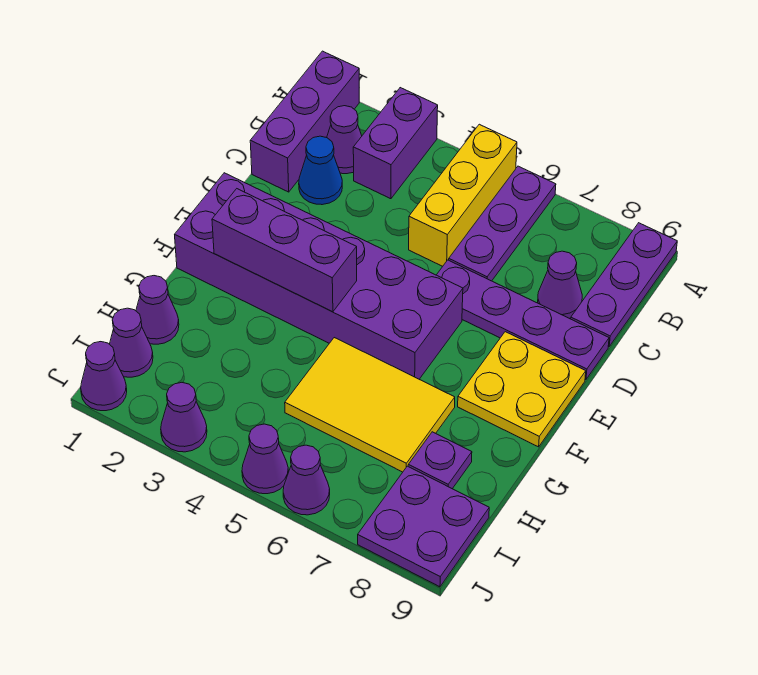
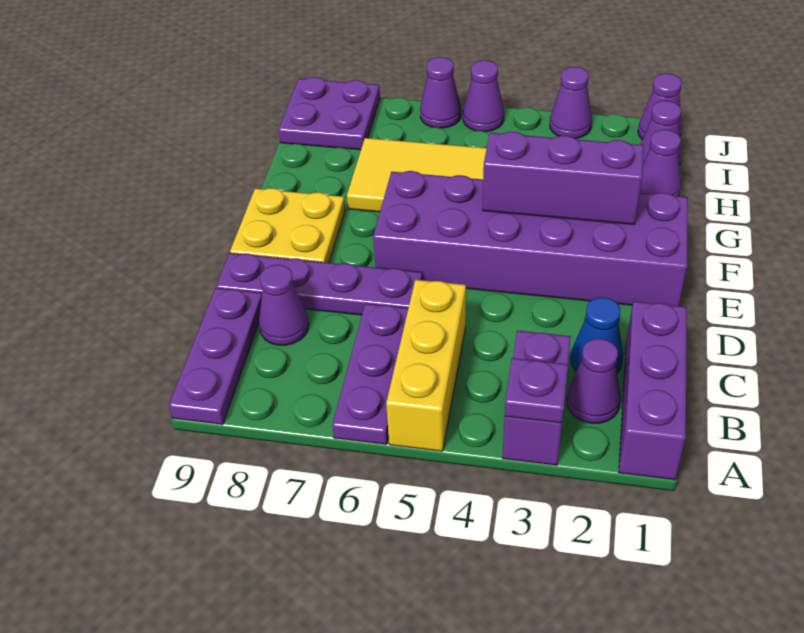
purple 1x1 plate [408,432,472,489] -> purple 1x1 plate moved to [505,358,568,423]

